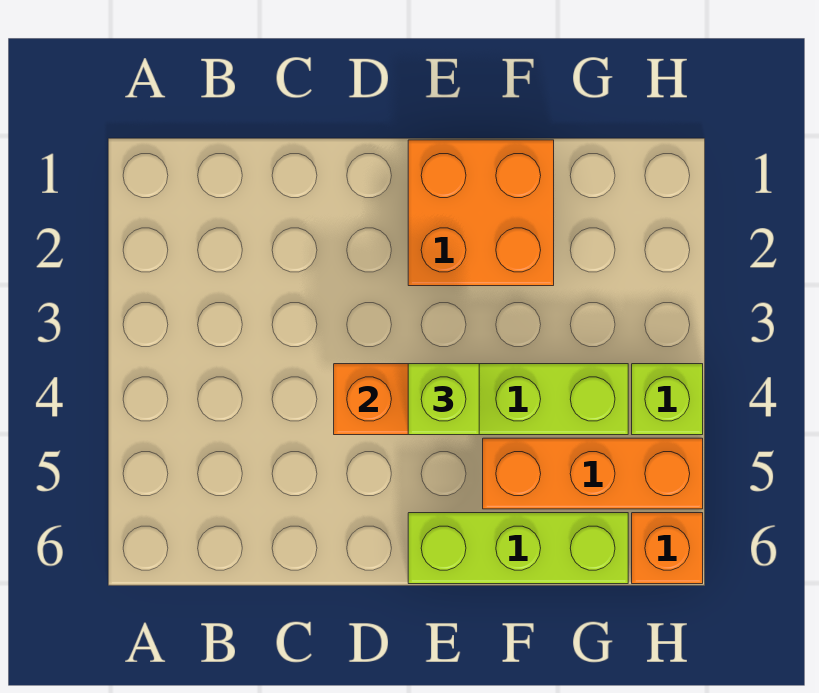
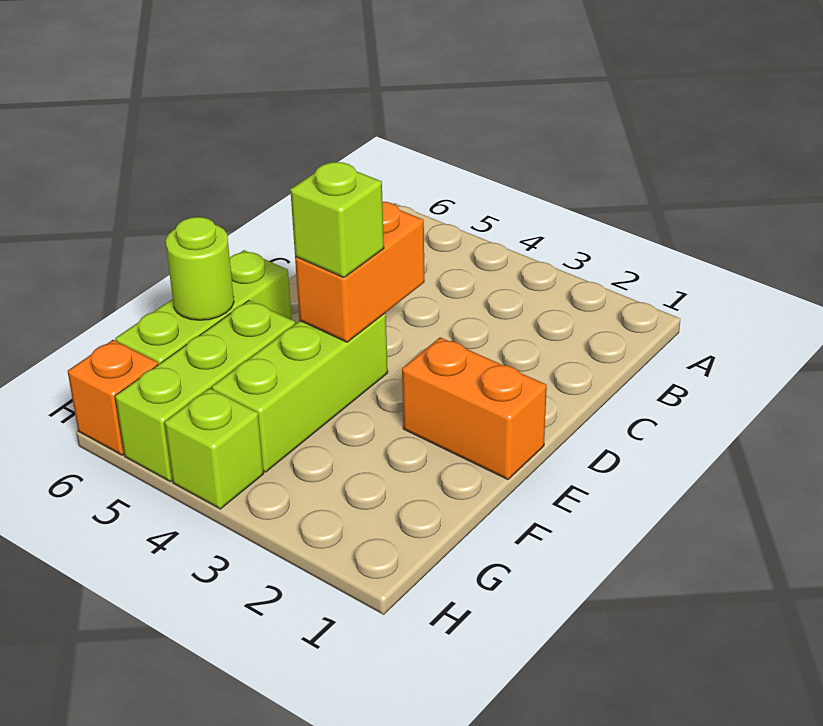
orange 2x2 brick [408,140,554,286] -> orange 1x2 brick [402,337,547,480]
orange 1x3 brick [483,438,703,509] -> lime 1x3 brick [115,300,295,482]
none -> lime 1x1 round brick [166,217,234,320]

